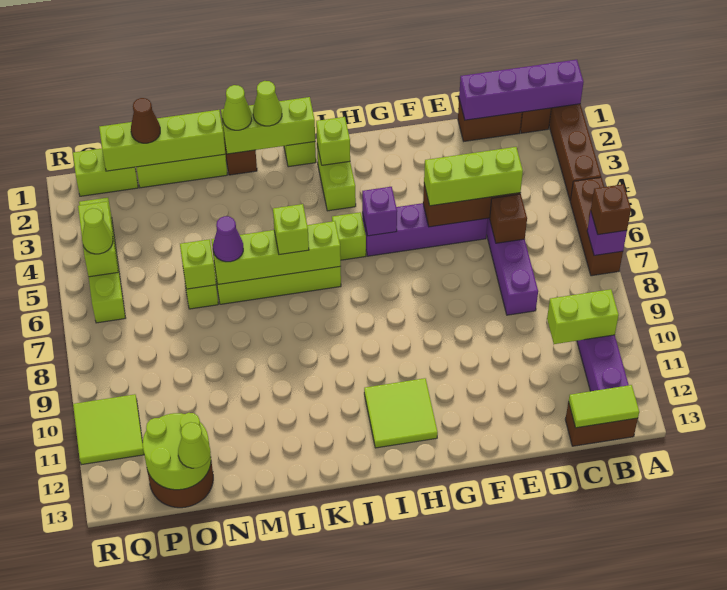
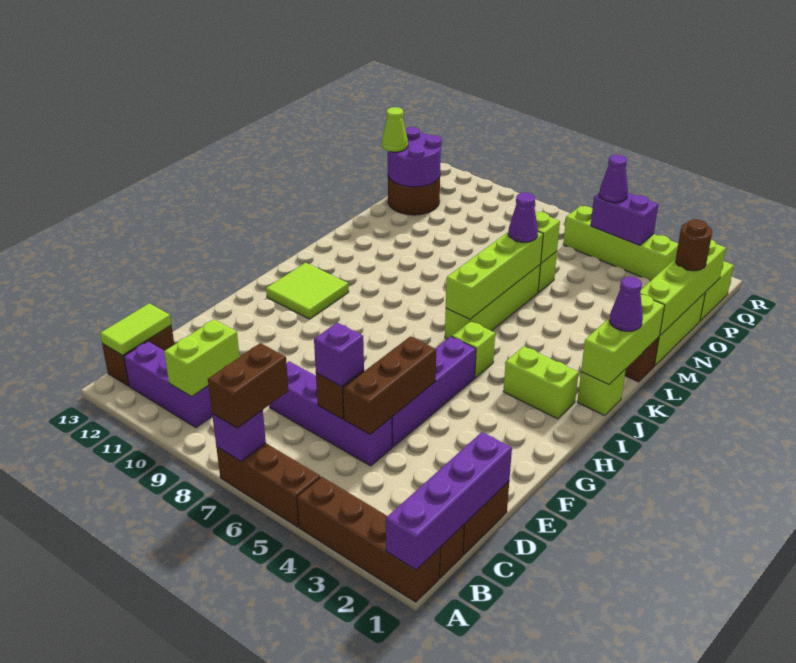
brown 1x1 brick [591,184,631,235] -> brown 1x2 brick [208,343,289,428]
lime 1x3 brick [424,147,523,206] -> none
purple 1x1 brick [362,187,397,236] -> purple 1x1 brick moved to [314,322,364,387]
lime 1x1 brick [316,117,350,165] -> none
lime 1x1 cone [253,81,282,126] -> purple 1x1 cone [609,277,643,331]
lime 1x1 brick [273,204,309,255] -> none
lime 1x1 cone [223,85,252,130] -> none
brown 1x1 cone [131,98,160,143] -> brown 1x1 round brick [676,219,712,271]
lime 2x2 round brick [142,413,211,490] -> purple 2x2 round brick [388,127,442,187]
lime 1x2 brick [78,201,118,277] -> purple 1x2 brick [591,192,658,246]
lime 1x1 cone [82,208,113,254] -> purple 1x1 cone [599,155,628,202]
lime 2x2 tile [73,394,144,465] -> none

